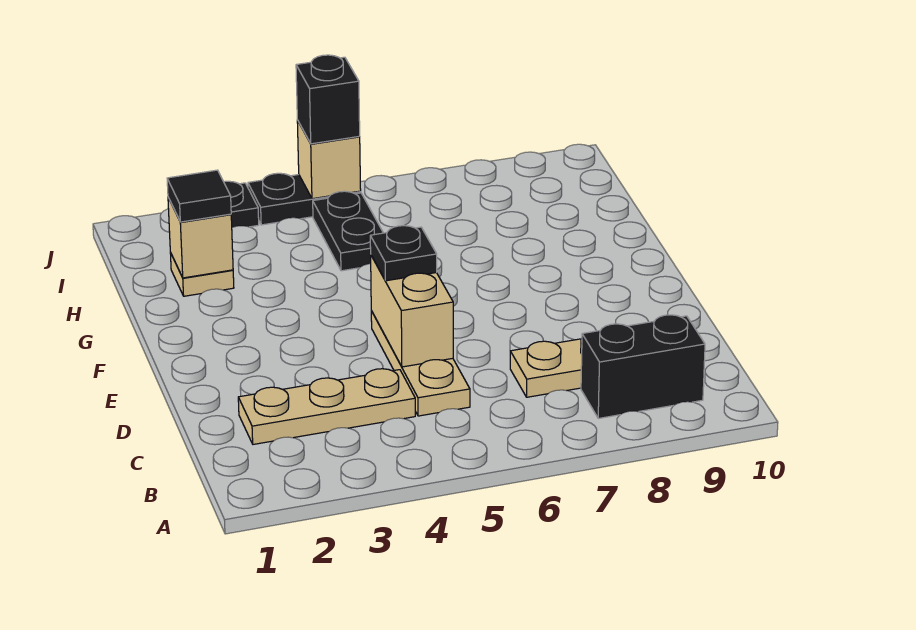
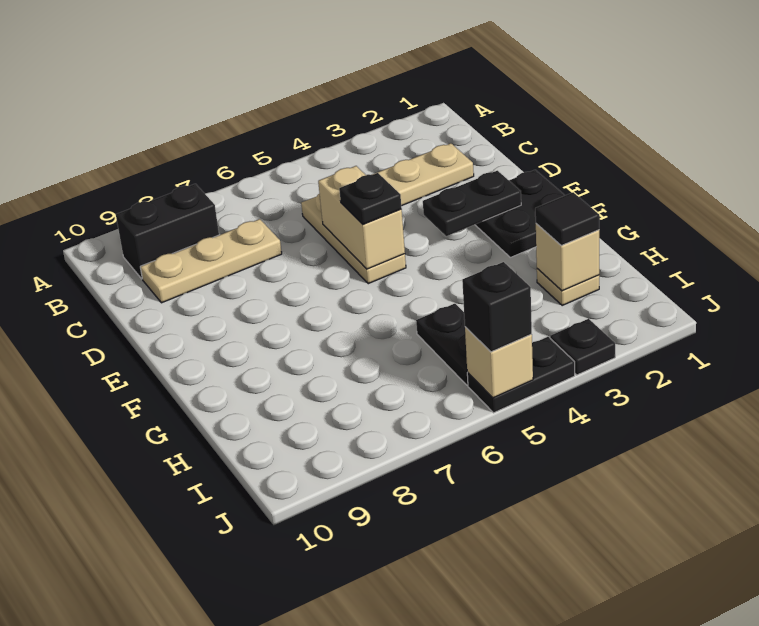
none -> black 2x2 plate [475,170,565,257]
none -> black 1x2 plate [423,171,521,236]

